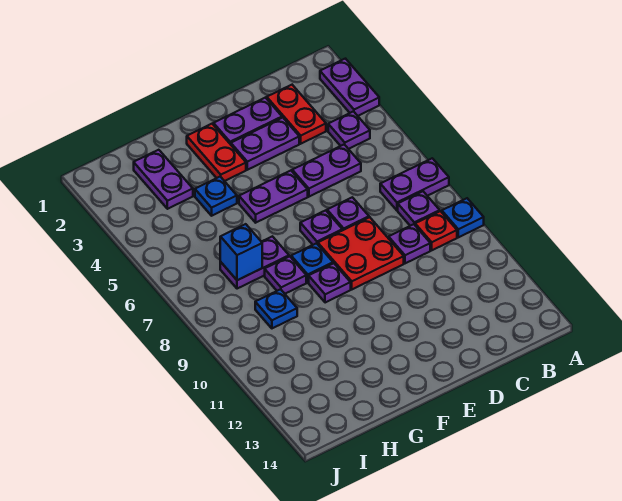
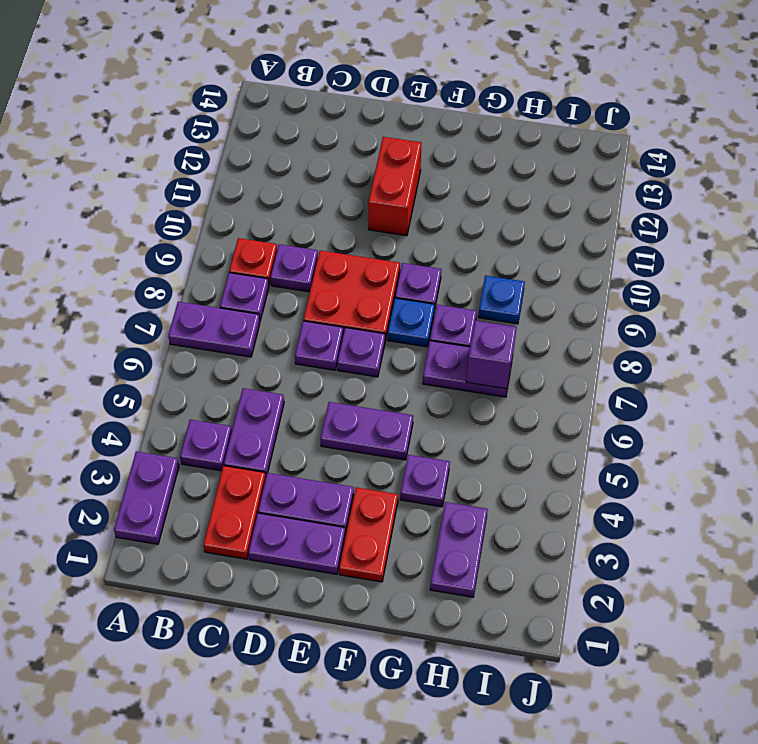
blue 1x1 plate [442,198,484,237] -> none
purple 1x2 plate [292,144,361,197] -> purple 1x2 plate turned to [224,388,284,476]
none -> red 1x2 brick [368,137,421,236]
blue 1x1 plate [195,177,237,216] -> purple 1x1 plate [400,455,450,507]
blue 1x1 brick [220,224,262,280] -> purple 1x1 brick [466,321,517,389]

